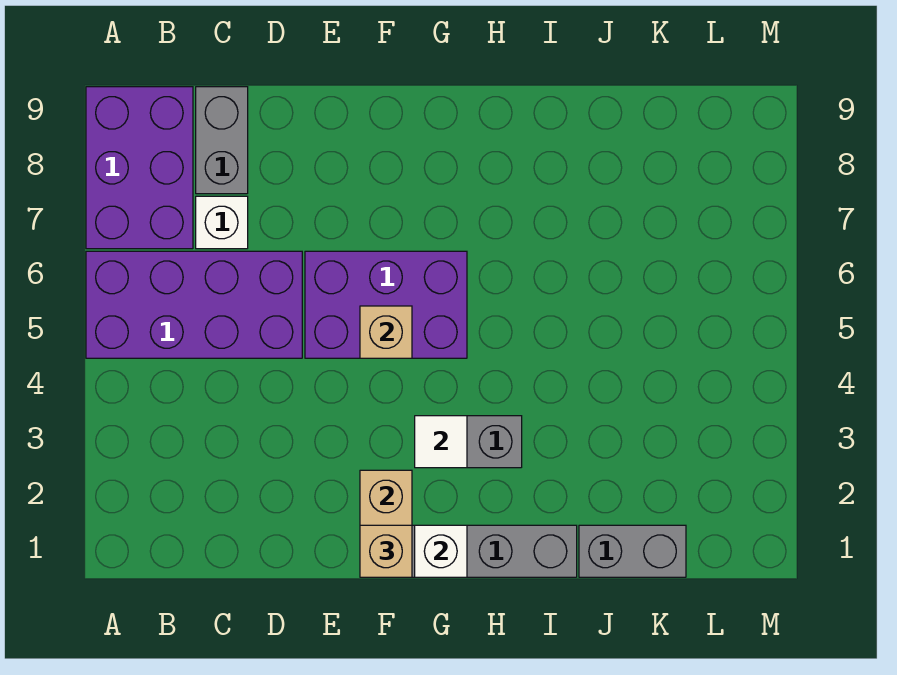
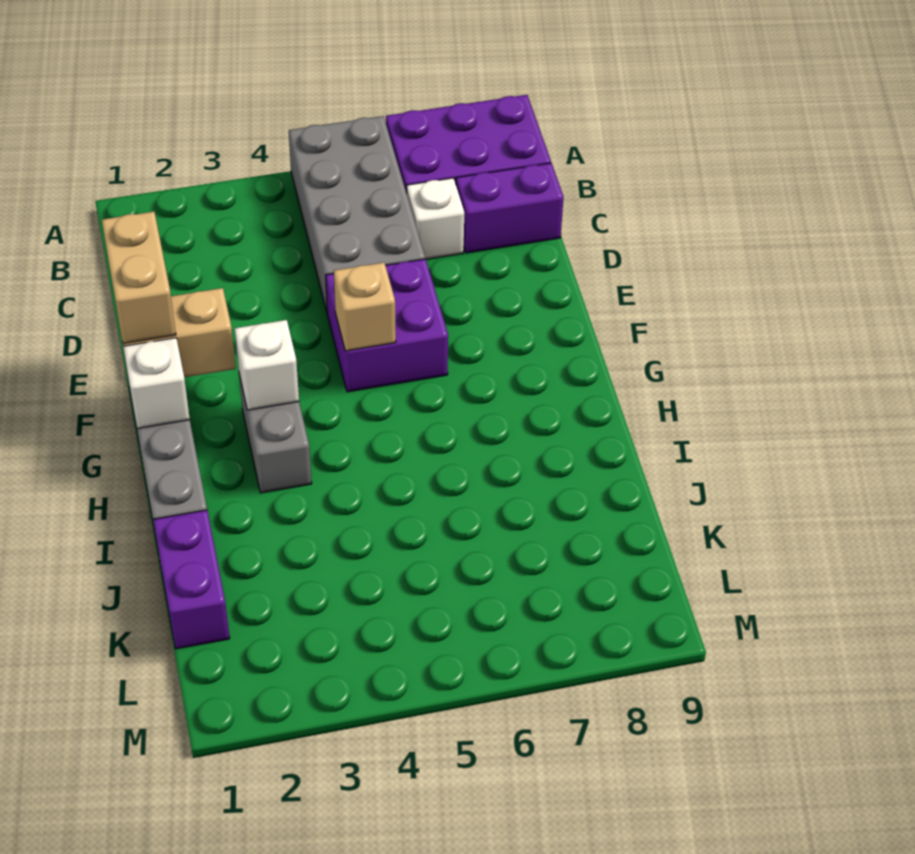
purple 2x4 brick [86,251,302,358] -> grey 2x4 brick [289,116,425,312]
grey 1x2 brick [196,87,248,194] -> purple 1x2 brick [456,163,564,253]
purple 2x3 brick [305,251,467,358] -> purple 2x2 brick [326,259,448,392]
tan 1x1 brick [360,525,412,577] -> tan 1x2 brick [102,212,176,344]
white 1x1 tile [415,416,467,468] -> white 1x1 brick [235,320,299,410]
grey 1x2 brick [579,525,686,577] -> purple 1x2 brick [153,510,230,649]

